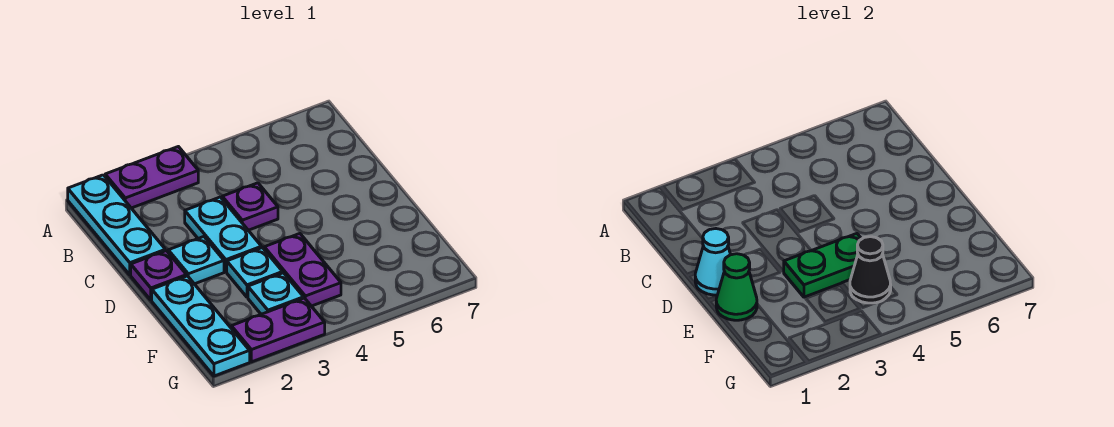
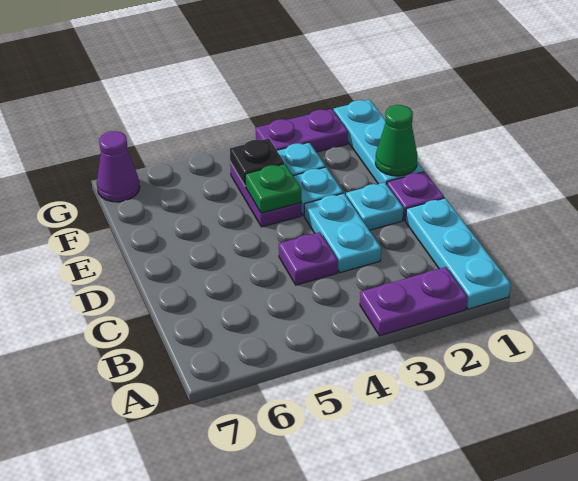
cyan 1x1 cone [695,229,731,295] -> none
green 1x2 plate [784,234,861,297] -> green 1x1 plate [245,164,301,213]
black 1x1 cone [850,237,891,303] -> black 1x1 plate [230,138,284,186]
none -> purple 1x1 cone [97,131,140,202]

